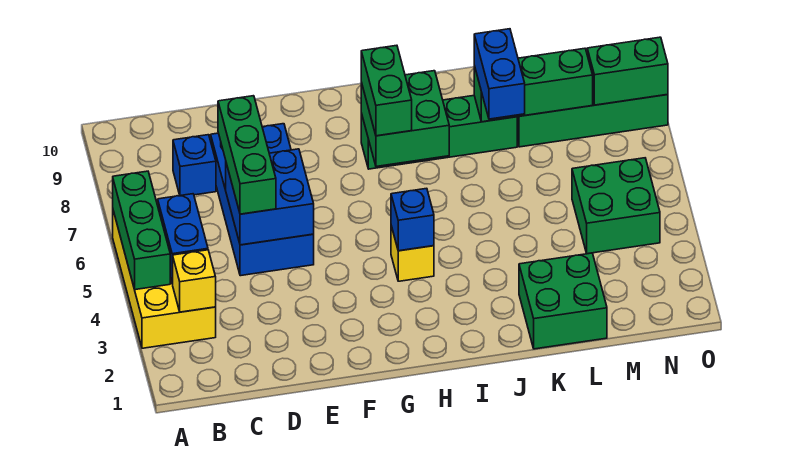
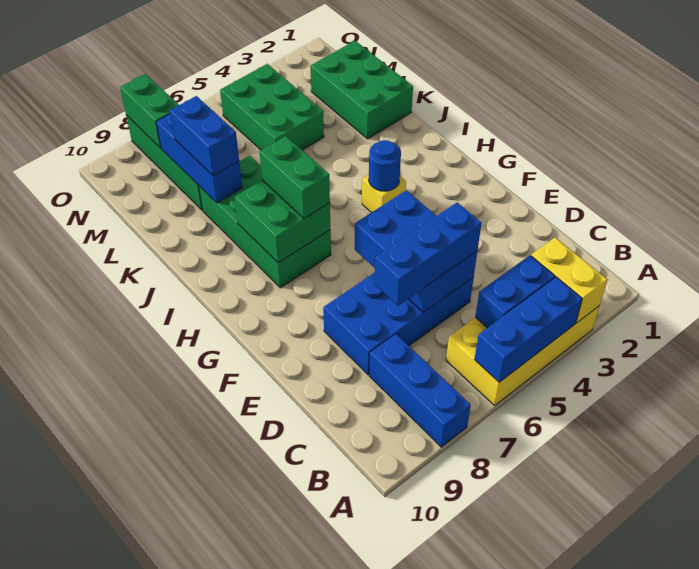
green 1x3 brick [113,171,170,290] -> blue 1x3 brick [474,277,582,382]
yellow 1x1 brick [173,250,216,312] -> yellow 1x2 brick [531,238,607,323]
blue 1x1 brick [173,135,216,196] -> blue 1x3 brick [369,334,471,447]
blue 2x2 brick [226,149,314,245] -> blue 2x3 brick [355,190,477,312]
green 1x3 brick [218,96,276,214] -> blue 1x3 brick [375,203,481,306]
blue 1x1 brick [391,188,434,251] -> blue 1x1 round brick [369,140,401,191]
green 1x2 brick [361,45,412,136] -> green 1x2 brick turned to [260,136,330,219]
green 1x4 brick [361,96,517,169] -> green 2x4 brick [199,156,331,288]
green 2x2 brick [519,253,607,349] -> green 2x3 brick [310,41,413,139]
blue 1x2 brick [474,29,525,119] -> blue 1x2 brick turned to [170,96,239,176]
green 1x3 brick [474,48,593,122] -> blue 1x3 brick [156,114,242,203]
green 2x2 brick [572,158,660,254] -> green 2x3 brick [220,64,324,150]

